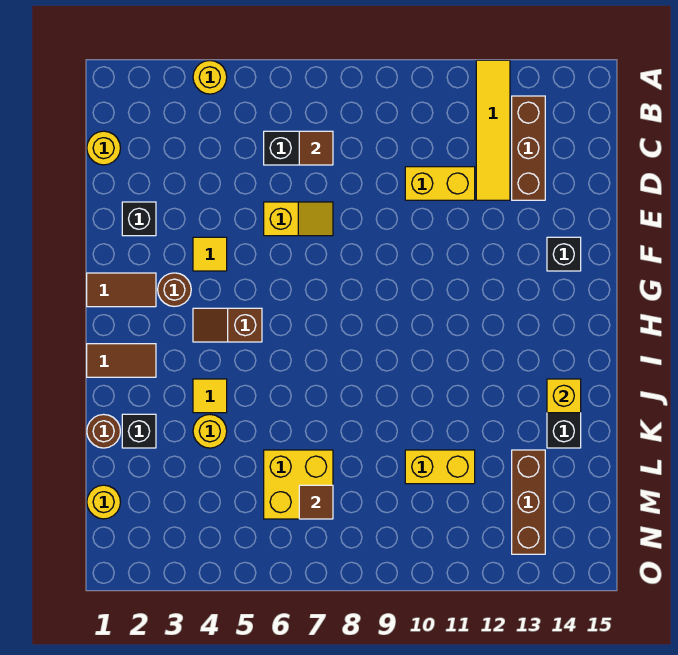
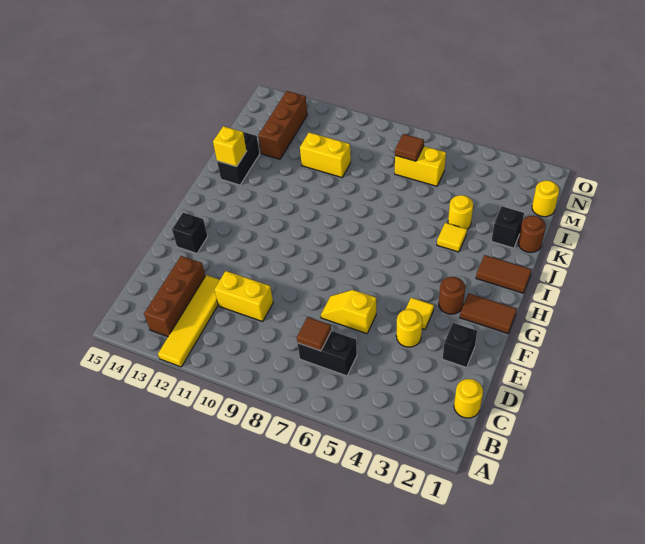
yellow 1x1 round brick [193,61,227,94] -> yellow 1x1 round brick moved to [396,309,422,347]
brown 1x2 slope [193,308,262,342] -> none
yellow 2x2 brick [264,450,333,519] -> yellow 1x2 brick [395,146,446,186]

